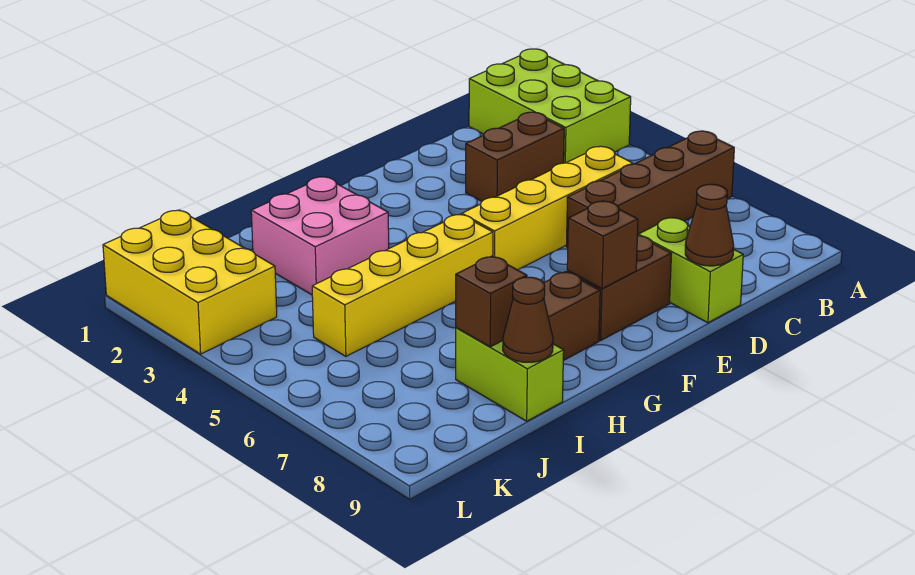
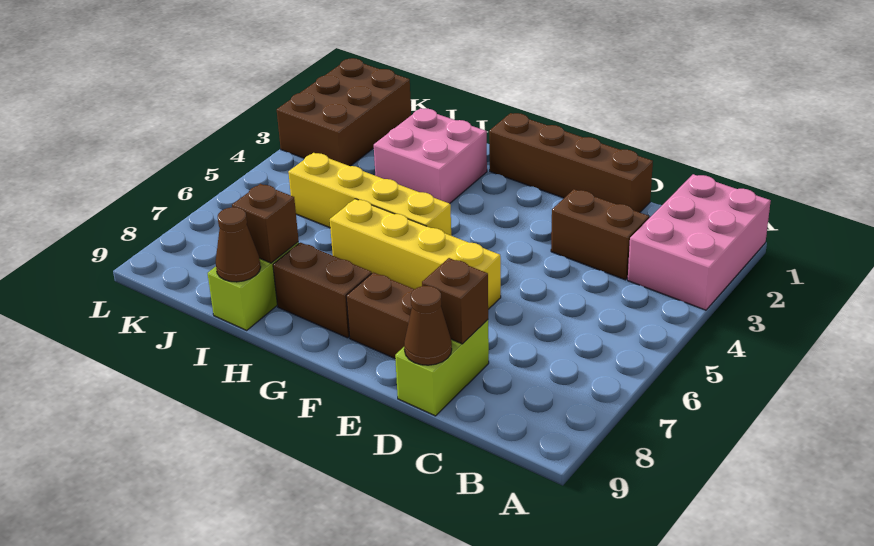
lime 2x3 brick [469,49,631,163] -> pink 2x3 brick [628,174,771,310]
brown 1x4 brick [566,131,734,248] -> brown 1x4 brick moved to [489,113,653,212]
yellow 1x4 brick [462,146,633,270] -> yellow 1x4 brick moved to [330,199,501,309]
brown 1x1 brick [567,201,638,289] -> brown 1x1 brick moved to [422,258,488,344]
yellow 2x3 brick [103,210,277,354] -> brown 2x3 brick [277,58,411,166]

